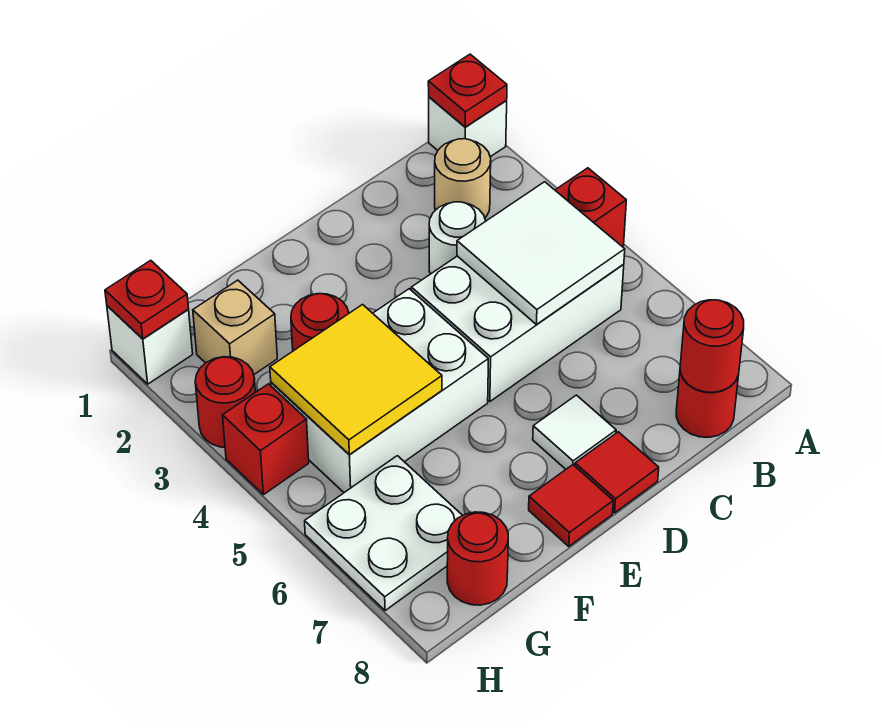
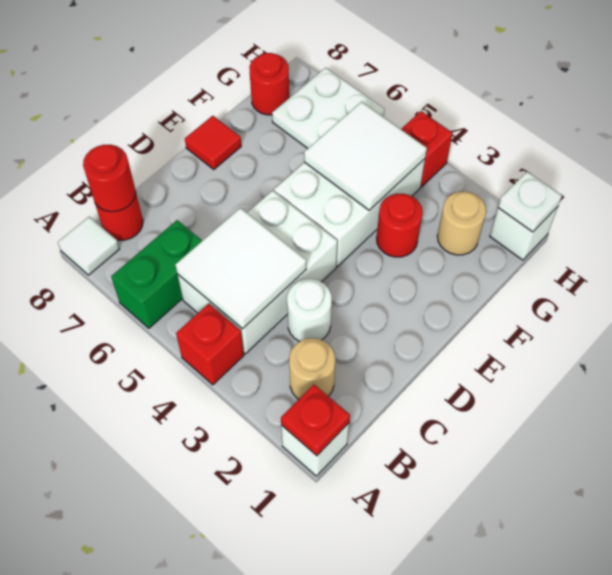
none -> green 1x2 brick [111,220,202,328]
white 1x1 tile [533,395,616,469] -> white 1x1 tile moved to [58,217,120,275]
red 1x1 tile [575,432,659,513] -> none
yellow 2x2 tile [270,305,442,455] -> white 2x2 tile [304,102,427,210]
tan 1x1 brick [193,280,277,374] -> tan 1x1 round brick [437,191,486,255]
red 1x1 plate [105,260,189,339] -> white 1x1 plate [498,172,562,232]
red 1x1 round brick [195,357,255,447] -> none

